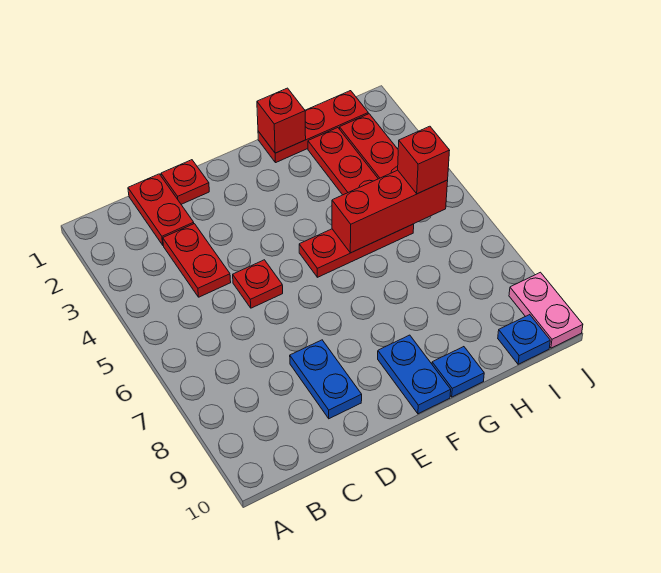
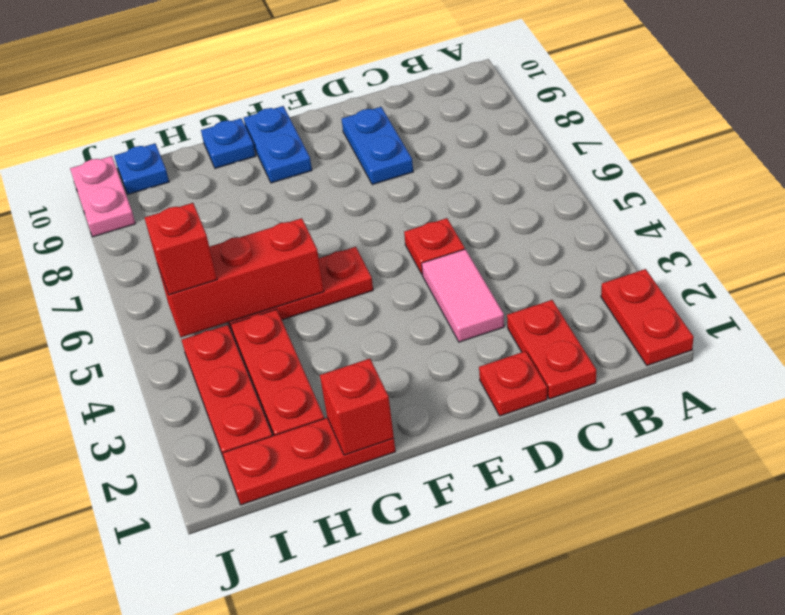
red 1x2 plate [163,224,231,297] -> red 1x2 plate moved to [601,269,694,366]
none -> pink 1x2 tile [422,249,504,342]

